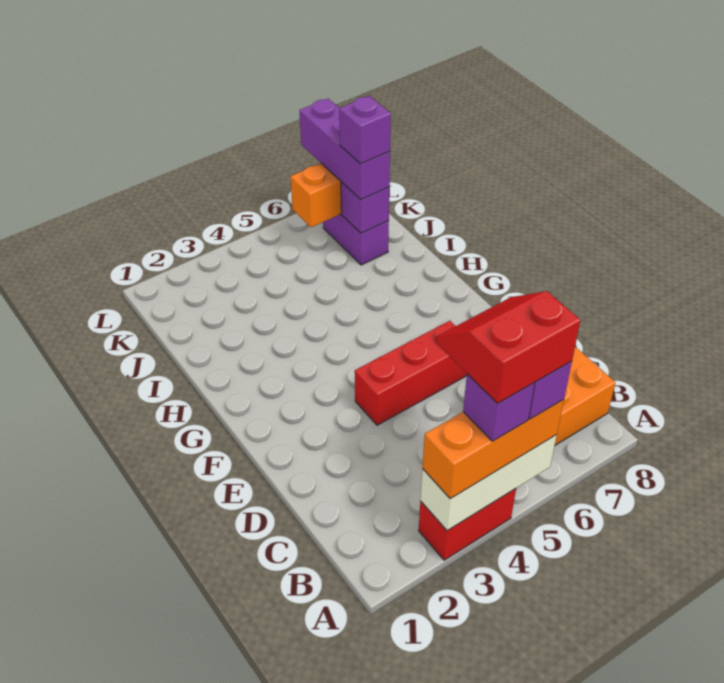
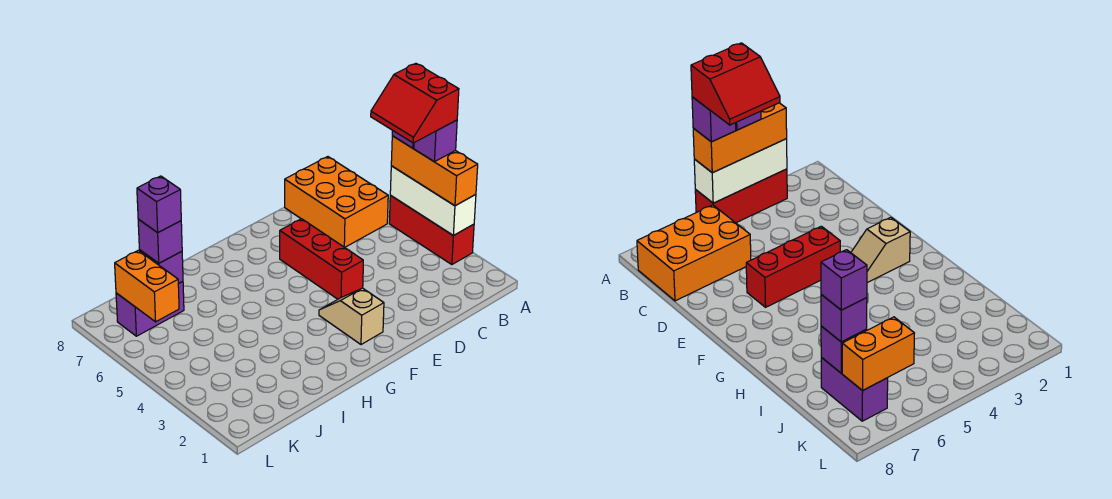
red 1x2 brick [419,489,516,560] -> red 1x3 brick [389,196,474,265]
none -> tan 1x2 slope [319,288,384,345]
purple 1x3 brick [299,99,390,199] -> purple 1x1 brick [138,219,182,263]

